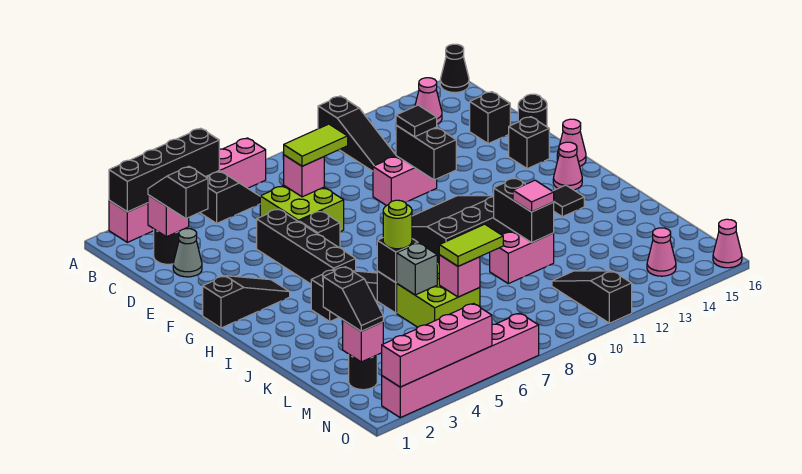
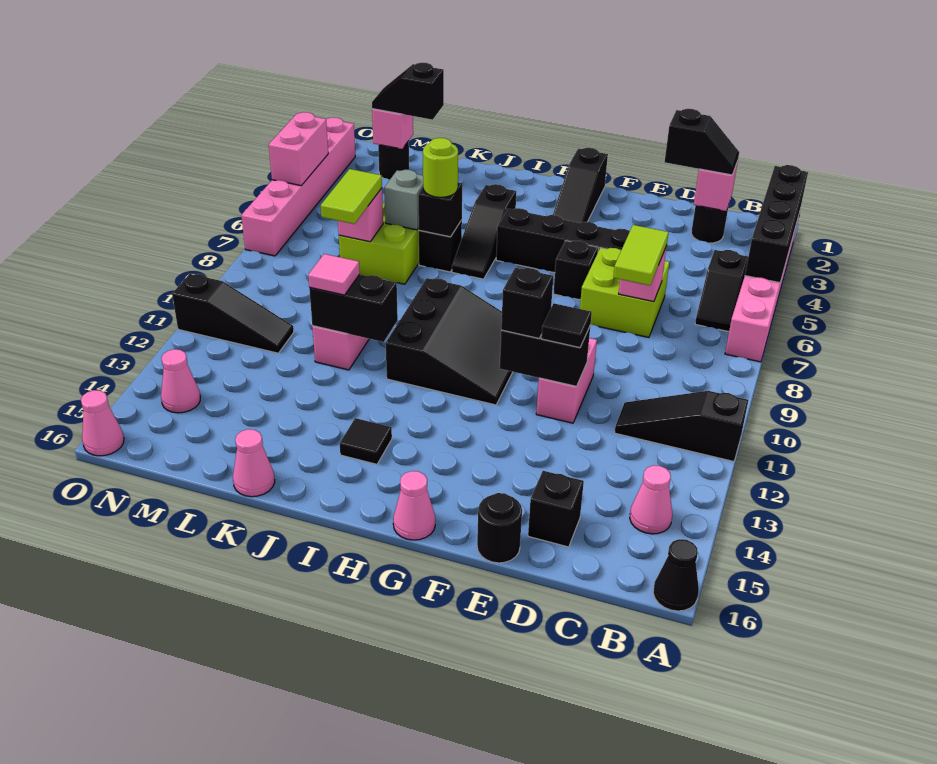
grey 1x1 cone [173,229,202,277] -> none
black 1x1 brick [509,117,549,169] -> black 1x1 brick moved to [501,268,553,338]
pink 1x1 cone [553,142,582,190] -> pink 1x1 cone moved to [233,429,275,497]
pink 1x4 brick [382,304,492,387] -> pink 1x2 brick [269,112,328,186]

